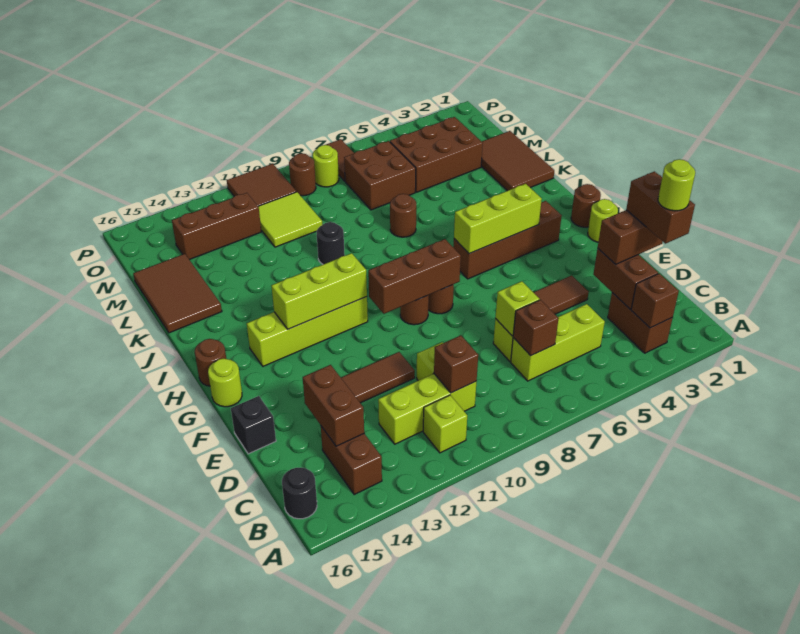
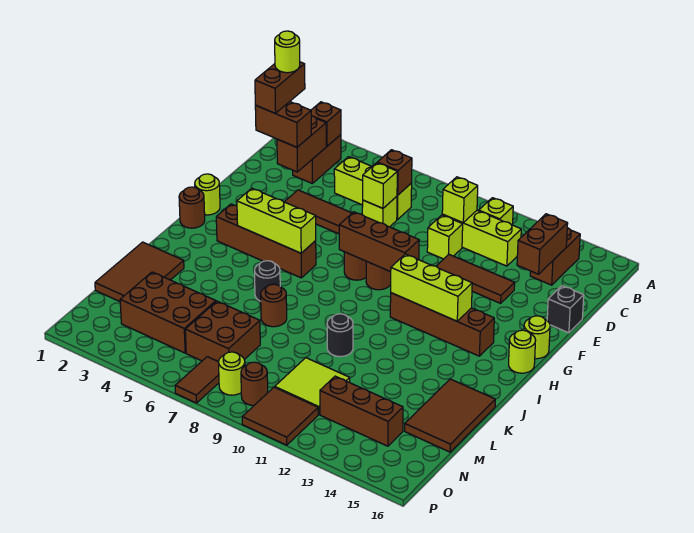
black 1x1 round brick [282,468,317,519] -> black 1x1 round brick moved to [255,261,280,301]
brown 1x1 brick [434,335,478,393] -> lime 1x1 brick [442,177,478,223]
lime 1x4 brick [247,297,368,366] -> brown 1x4 brick [390,293,494,356]
brown 1x1 round brick [195,339,226,386] -> lime 1x1 round brick [509,330,536,373]

